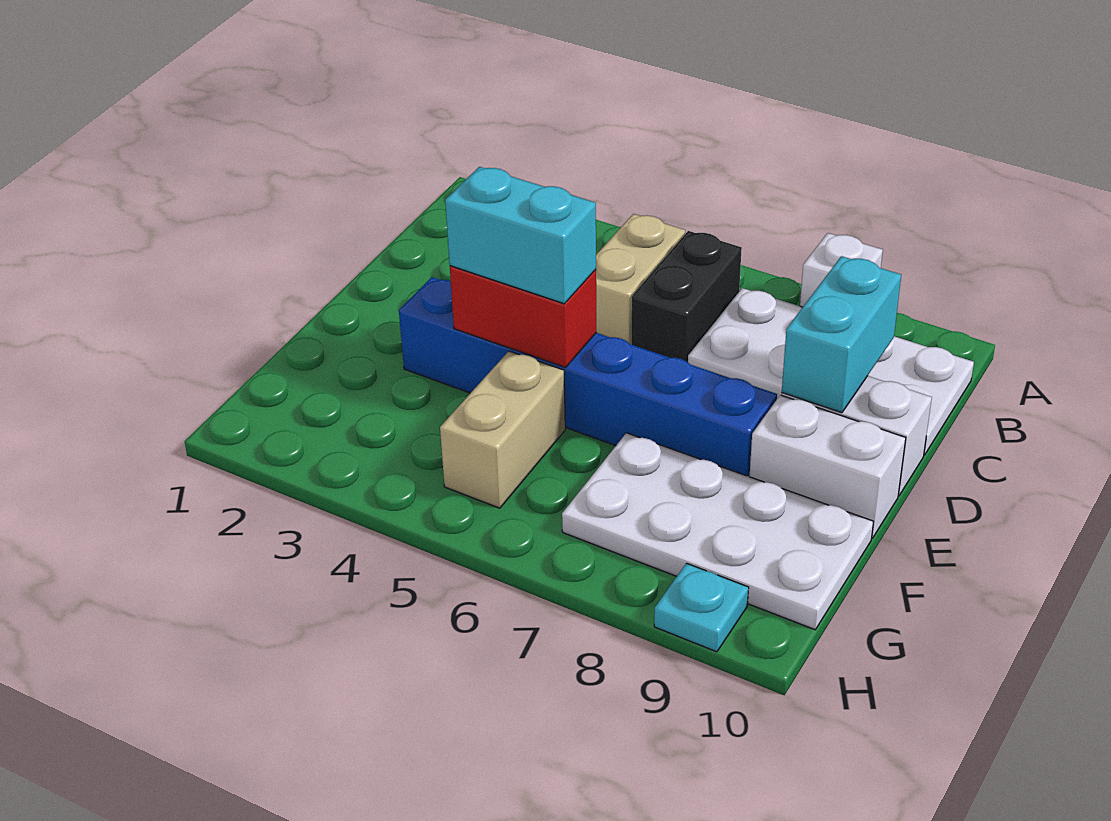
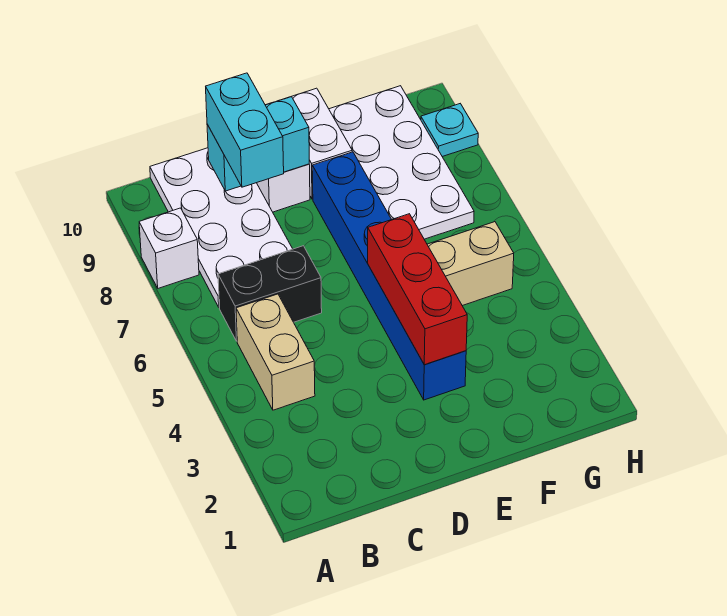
tan 1x2 brick [596,214,686,344] -> tan 1x2 brick turned to [236,294,315,410]
red 1x2 brick [450,266,596,368] -> red 1x3 brick [368,214,467,365]
cyan 1x2 brick [445,167,596,304] -> cyan 1x2 brick moved to [206,73,284,187]

